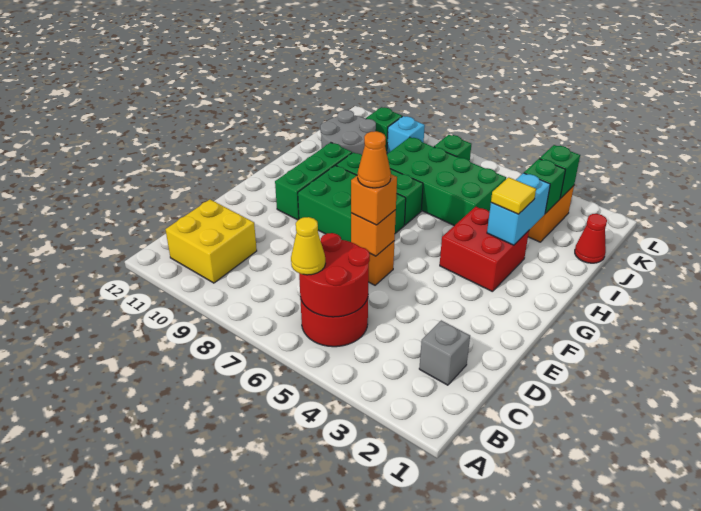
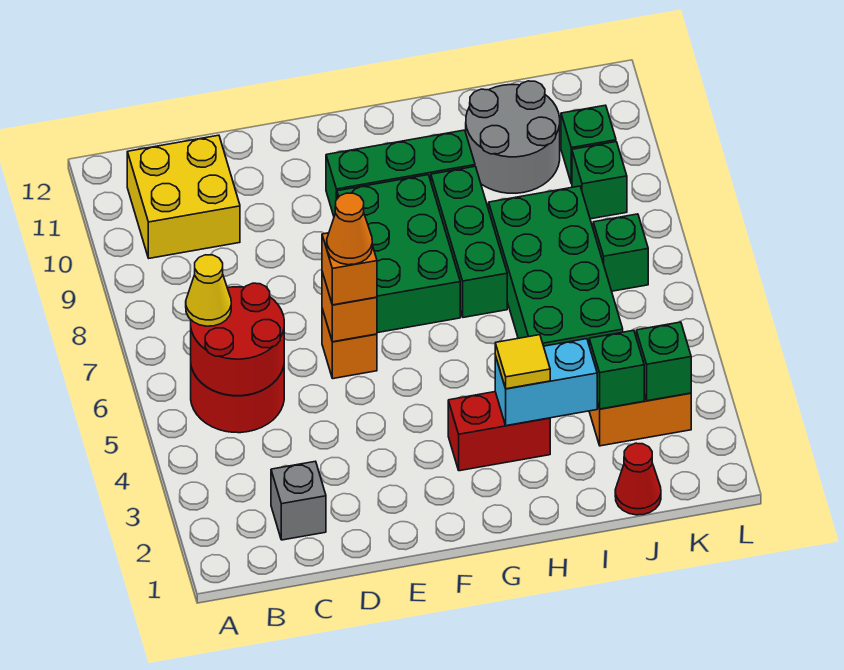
red 2x2 brick [440,207,529,292] -> red 1x2 brick [448,392,550,471]
cyan 1x1 brick [387,116,425,154] -> green 1x1 brick [572,142,627,219]

